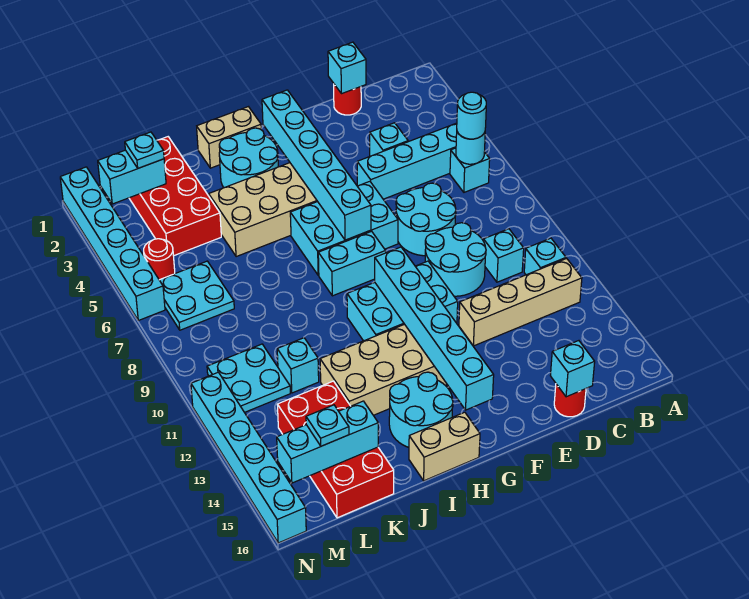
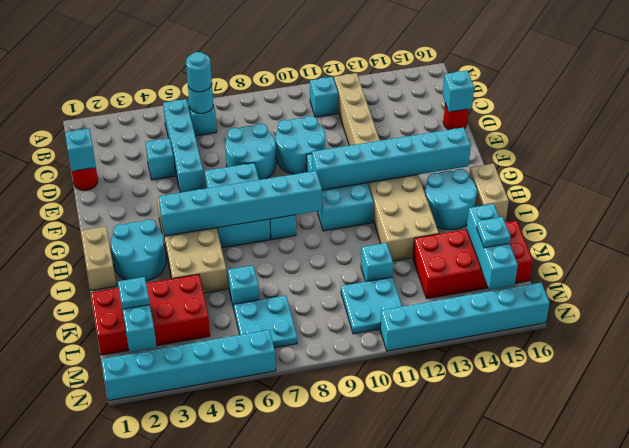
cyan 1x1 brick [484,229,524,282] -> cyan 1x1 brick moved to [228,265,259,308]
cyan 1x6 brick [262,90,371,240] -> cyan 1x6 brick moved to [158,171,322,236]
red 1x1 round brick [144,239,175,280] -> none

